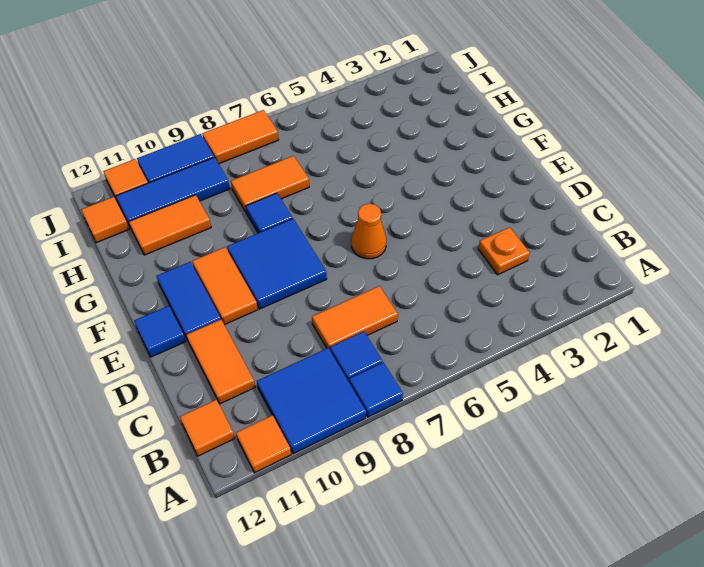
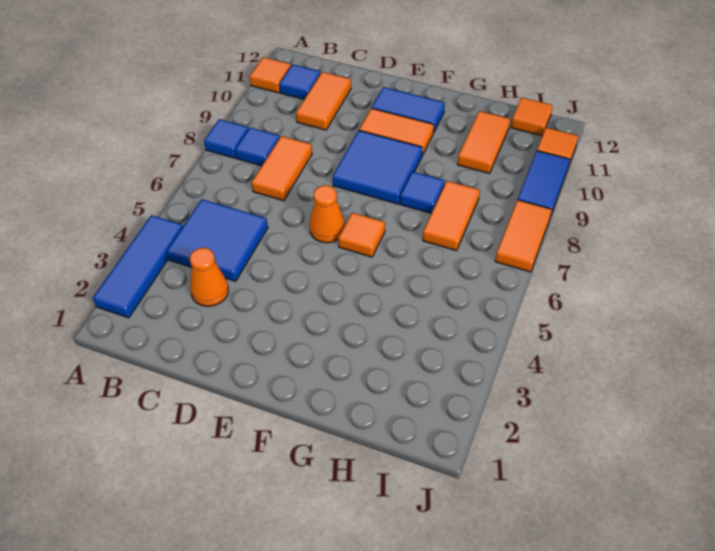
blue 2x2 tile [257,348,366,454] -> blue 2x2 tile moved to [167,199,268,281]
orange 1x1 tile [180,400,235,456] -> orange 1x1 tile moved to [338,213,385,257]
orange 1x1 plate [478,227,530,275] -> orange 1x1 cone [189,248,228,306]
orange 1x2 tile [186,320,255,404] -> orange 1x2 tile turned to [296,72,351,130]
blue 1x1 tile [134,306,186,357] -> blue 1x1 tile moved to [279,64,321,99]
blue 1x3 tile [116,157,230,228] -> blue 1x3 tile moved to [93,215,183,318]

